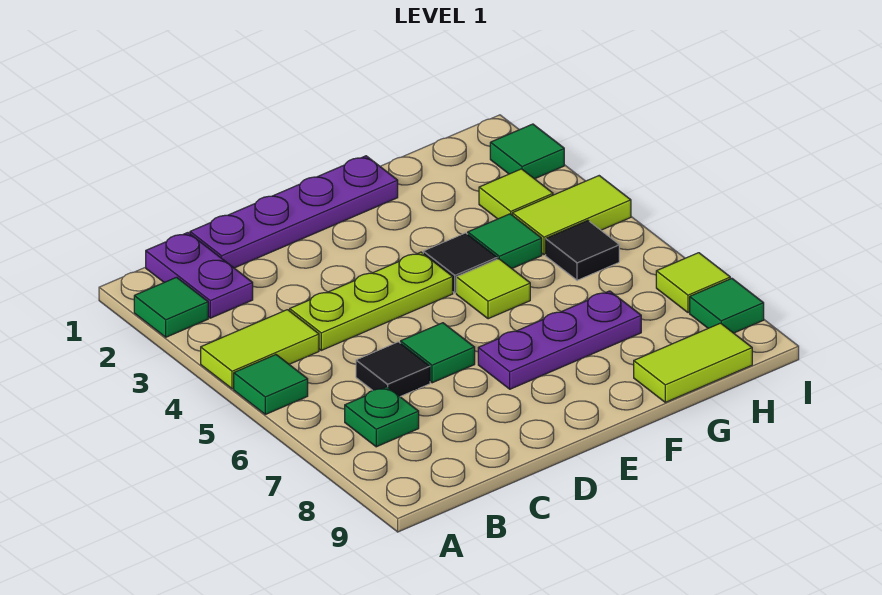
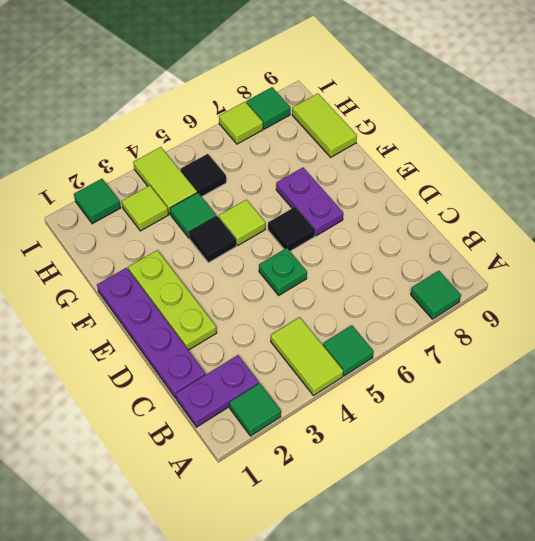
green 1x1 plate [345,387,419,447] -> green 1x1 plate moved to [259,248,307,295]
lime 1x3 plate [290,252,453,350] -> lime 1x3 plate moved to [128,250,217,350]
black 1x1 tile [356,342,430,397] -> black 1x1 tile moved to [268,207,315,251]
green 1x1 tile [401,323,475,383] -> green 1x1 tile moved to [411,271,461,319]
purple 1x3 plate [478,291,641,389] -> purple 1x2 plate [276,168,343,236]

